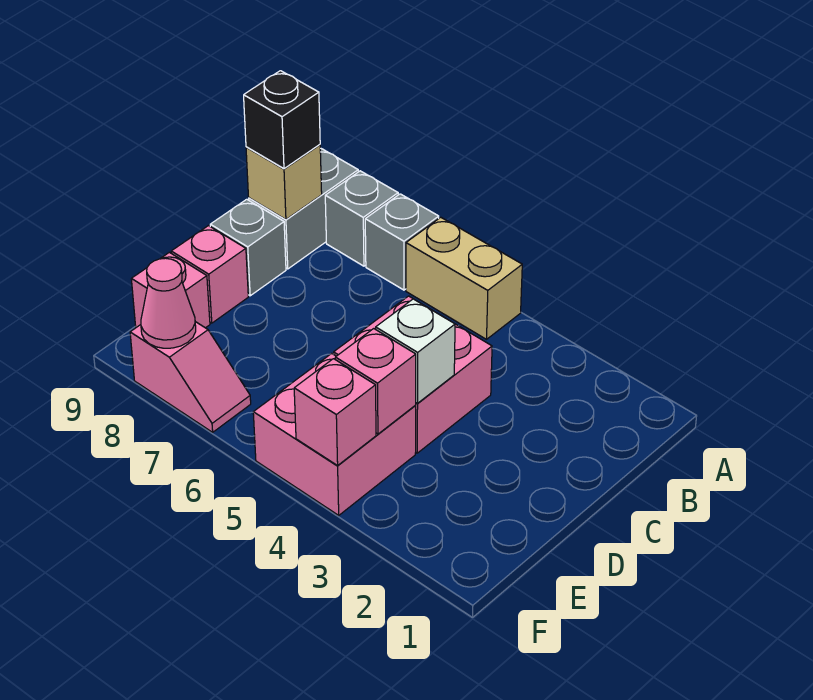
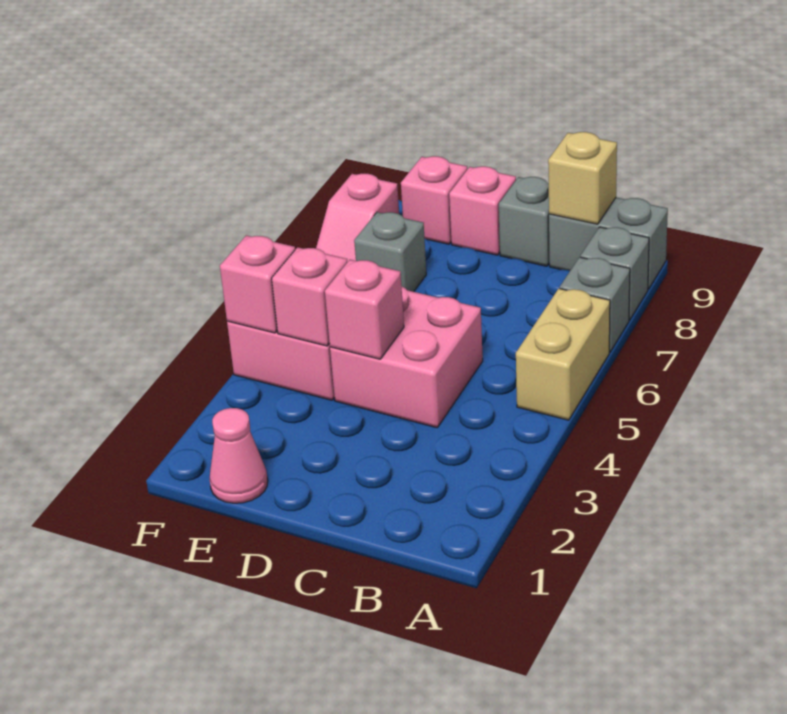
black 1x1 brick [244,71,320,169] -> none
white 1x1 brick [376,299,455,403] -> pink 1x1 brick [325,260,404,359]
none -> grey 1x1 brick [354,212,426,292]
pink 1x1 cone [141,258,196,348] -> pink 1x1 cone moved to [210,408,268,503]

